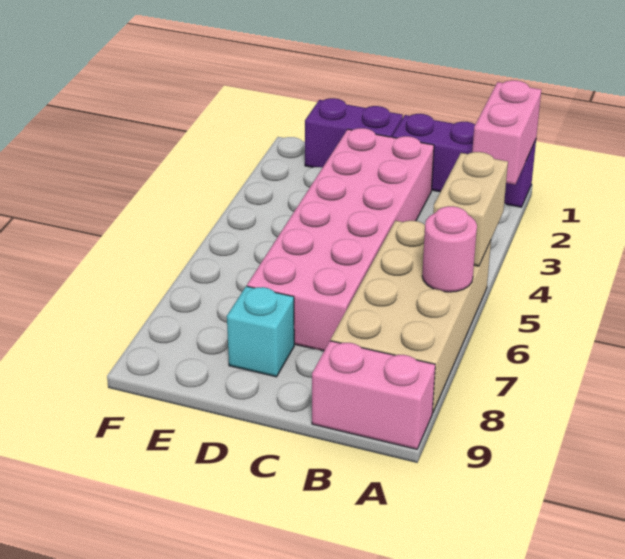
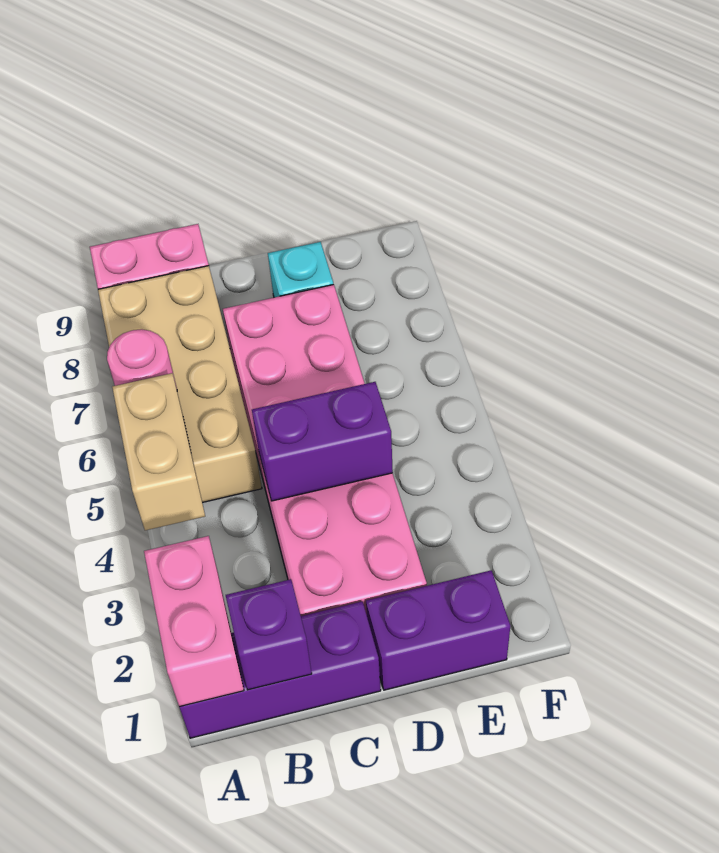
none -> purple 1x1 brick [226,579,312,690]
none -> purple 1x2 brick [252,382,393,501]

